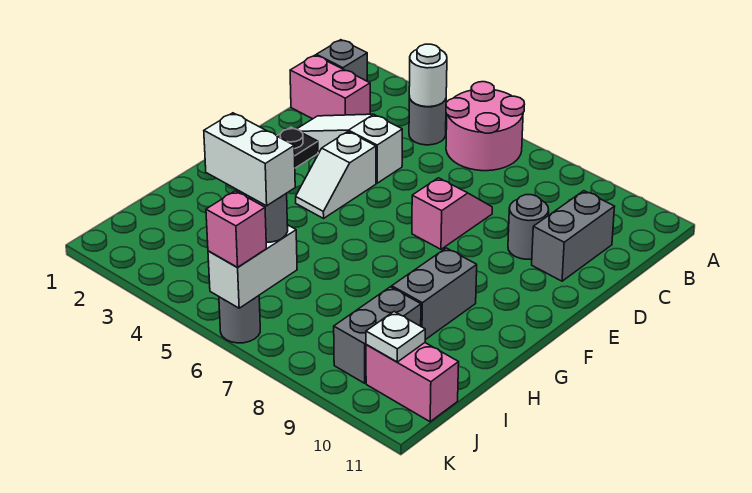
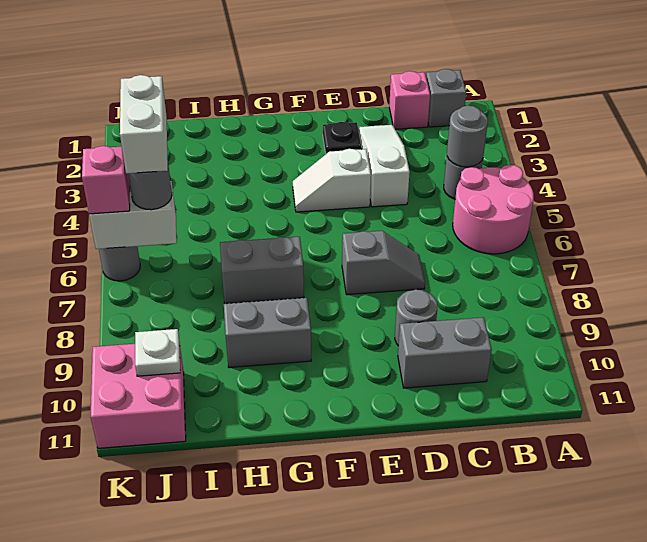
white 1x1 round brick [409,44,447,107] -> grey 1x1 round brick [447,106,488,167]
pink 1x2 brick [290,55,370,119] -> pink 1x1 brick [389,71,430,129]
pink 1x2 slope [412,178,492,249] -> grey 1x2 slope [342,231,425,295]
grey 1x2 brick [334,287,421,383] -> grey 1x2 brick moved to [220,237,304,304]
pink 1x2 brick [366,343,459,422] -> pink 2x2 brick [90,342,186,448]

